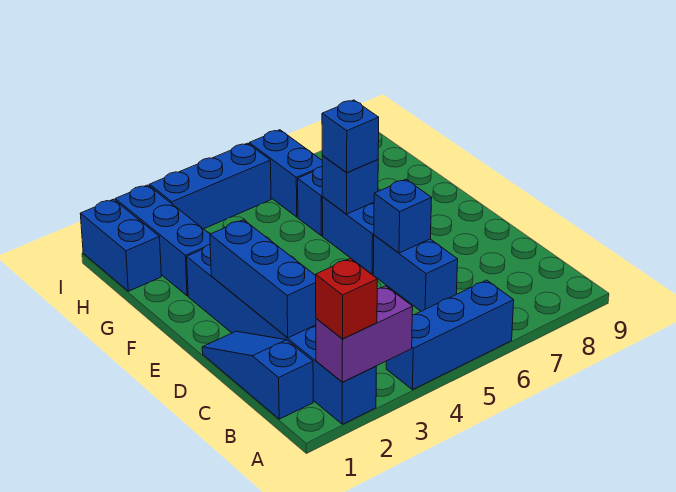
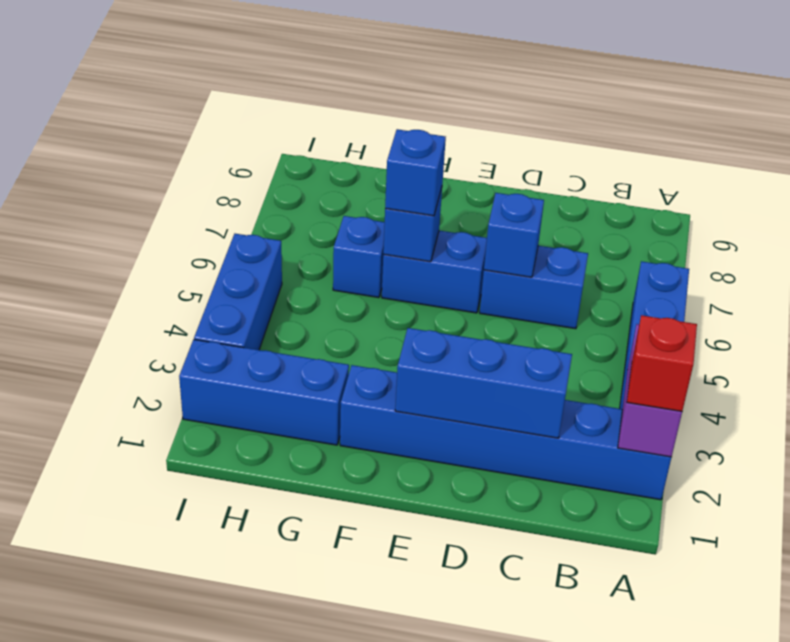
blue 1x3 slope [202,331,313,419] -> none
blue 1x2 brick [80,199,161,291] -> none
blue 1x2 brick [249,130,322,217] -> none

